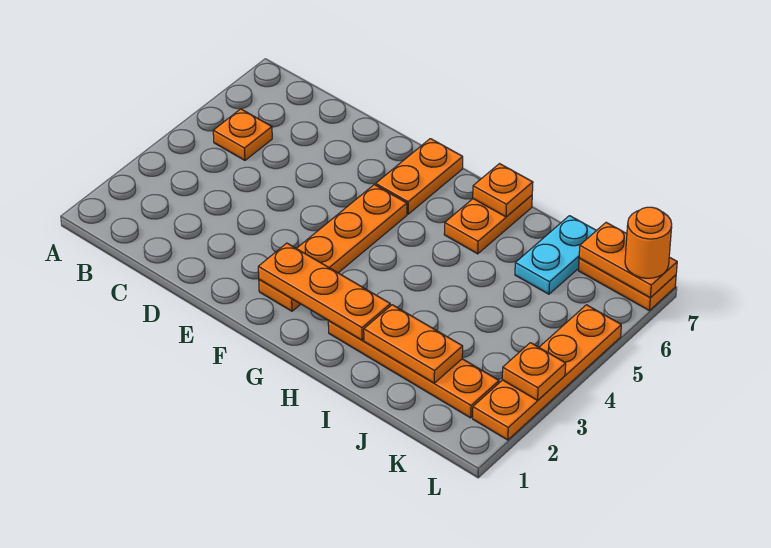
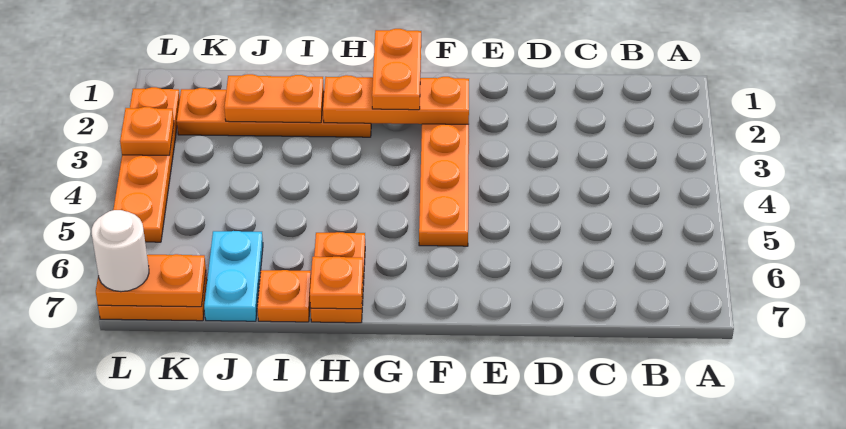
orange 1x1 plate [213,109,272,160] -> orange 1x1 plate moved to [257,270,311,322]
orange 1x2 plate [376,139,463,214] -> orange 1x2 plate moved to [372,29,421,110]
orange 1x1 round brick [625,207,672,278] -> white 1x1 round brick [92,210,149,292]

